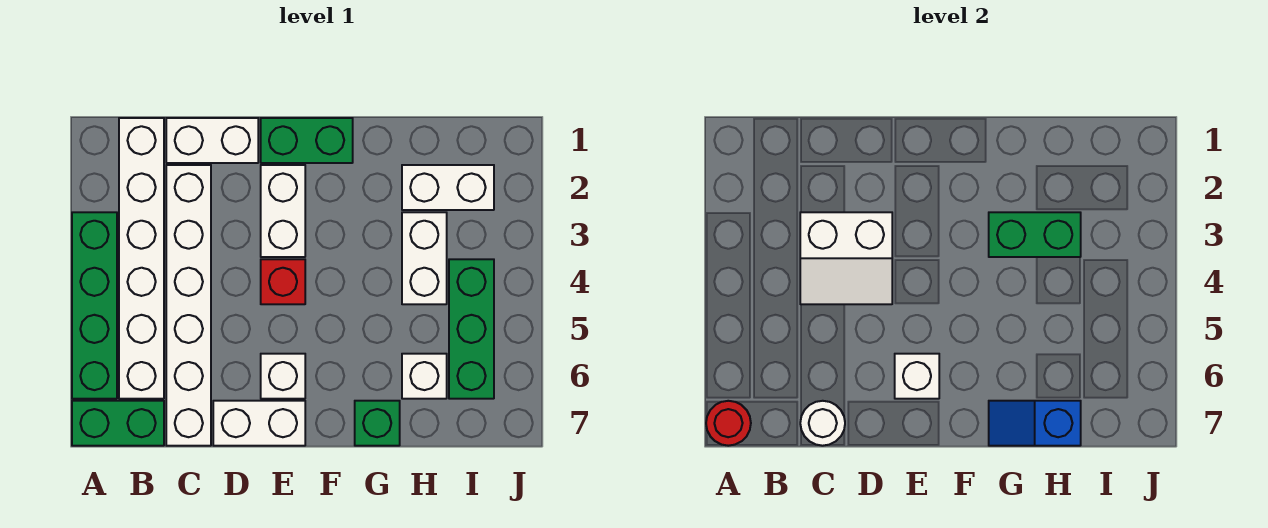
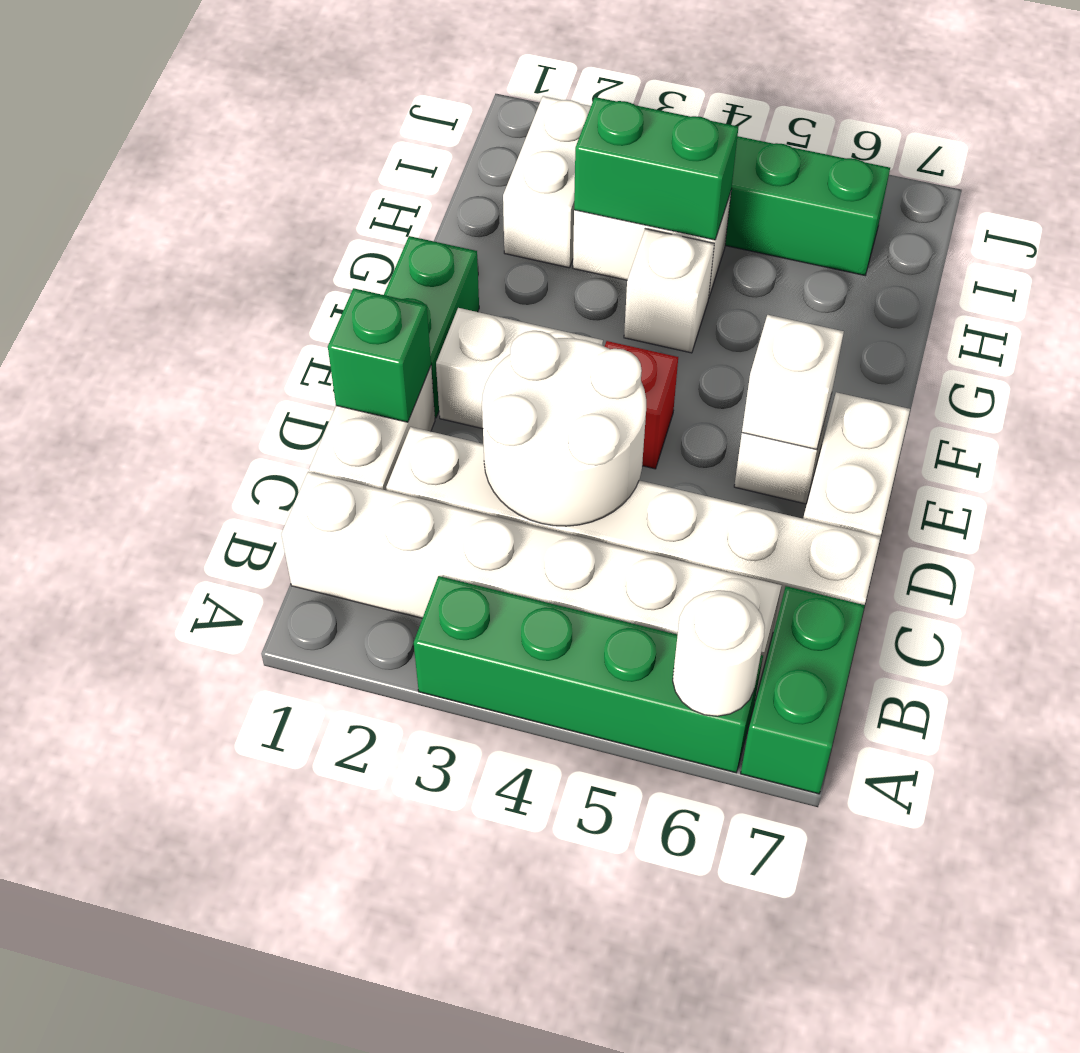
red 1x1 round brick [706,401,751,446] -> none
white 2x2 slope [800,212,892,304] -> white 2x2 round brick [482,331,646,526]
white 1x1 round brick [800,401,845,446] -> white 1x1 round brick moved to [673,590,765,716]
green 1x2 brick [989,212,1081,257] -> green 1x2 brick turned to [574,97,738,240]
green 1x1 brick [355,401,400,446] -> green 1x1 brick moved to [328,288,431,422]
blue 1x2 slope [989,401,1081,446] -> none
white 1x1 brick [402,354,447,399] -> white 1x1 brick moved to [624,229,714,353]

